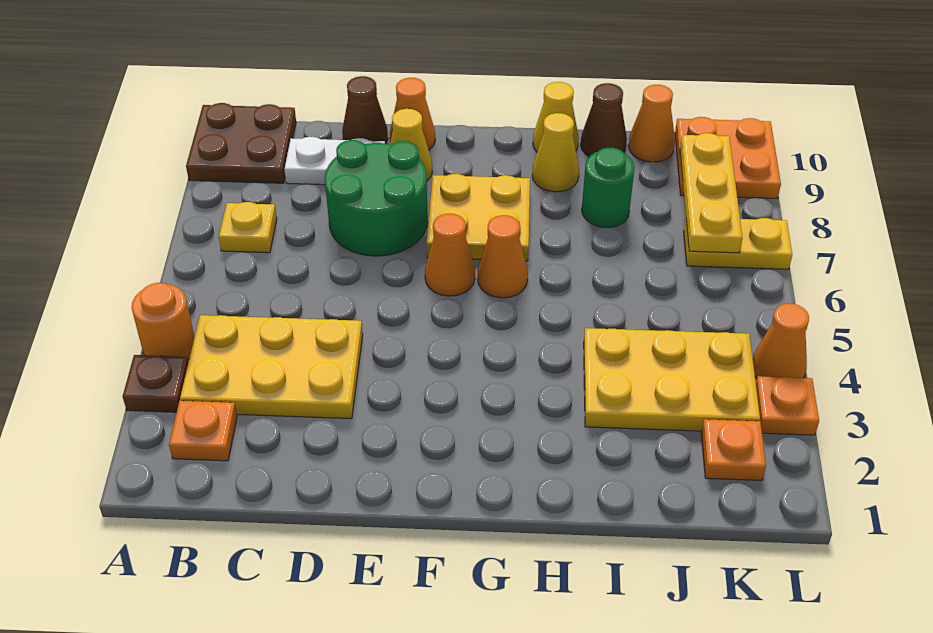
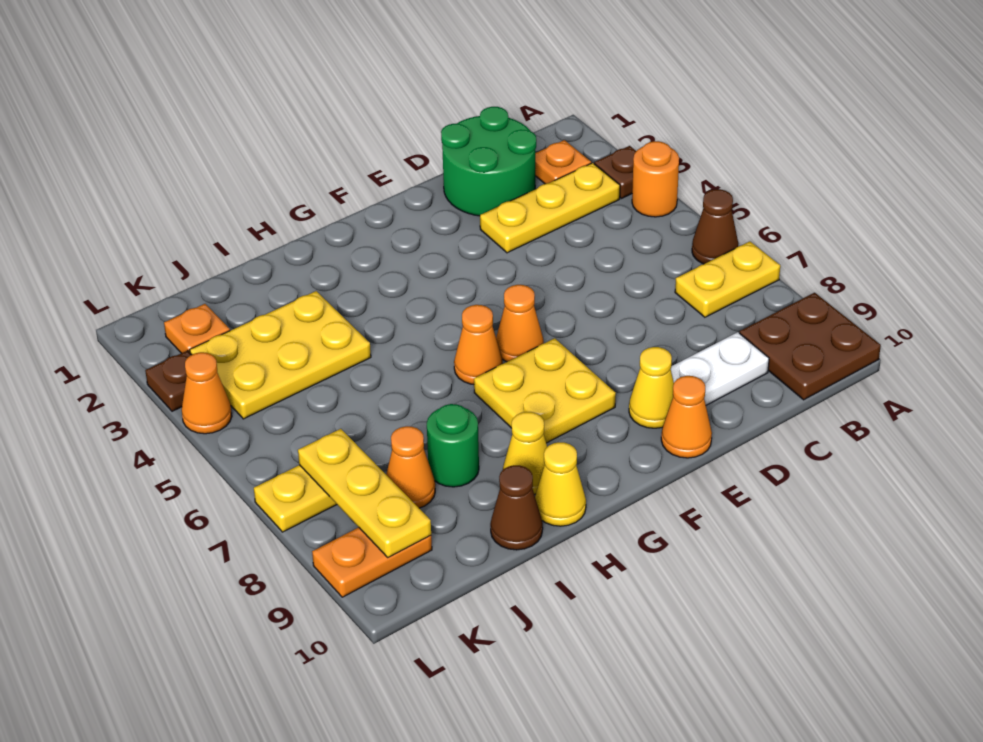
yellow 2x3 plate [180,315,363,419] -> yellow 1x3 plate [480,163,620,253]
yellow 1x1 plate [219,202,277,253] -> yellow 1x2 plate [675,241,780,317]
green 2x2 round brick [325,140,428,256] -> green 2x2 round brick moved to [441,107,536,216]
brown 1x1 cone [342,76,388,143] -> brown 1x1 cone moved to [692,189,738,264]
orange 1x1 cone [628,85,675,162] -> orange 1x1 cone moved to [386,426,435,508]
orange 2x2 plate [675,117,781,198] -> orange 1x2 plate [312,527,432,597]
orange 1x1 plate [756,376,819,435] -> brown 1x1 plate [145,351,191,411]

